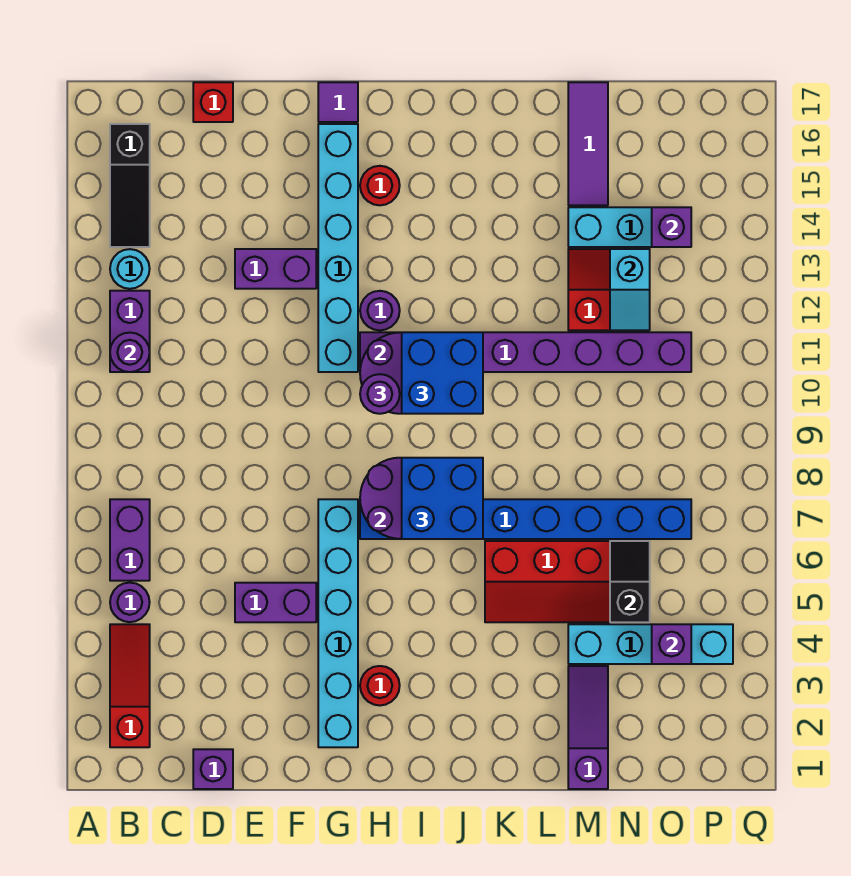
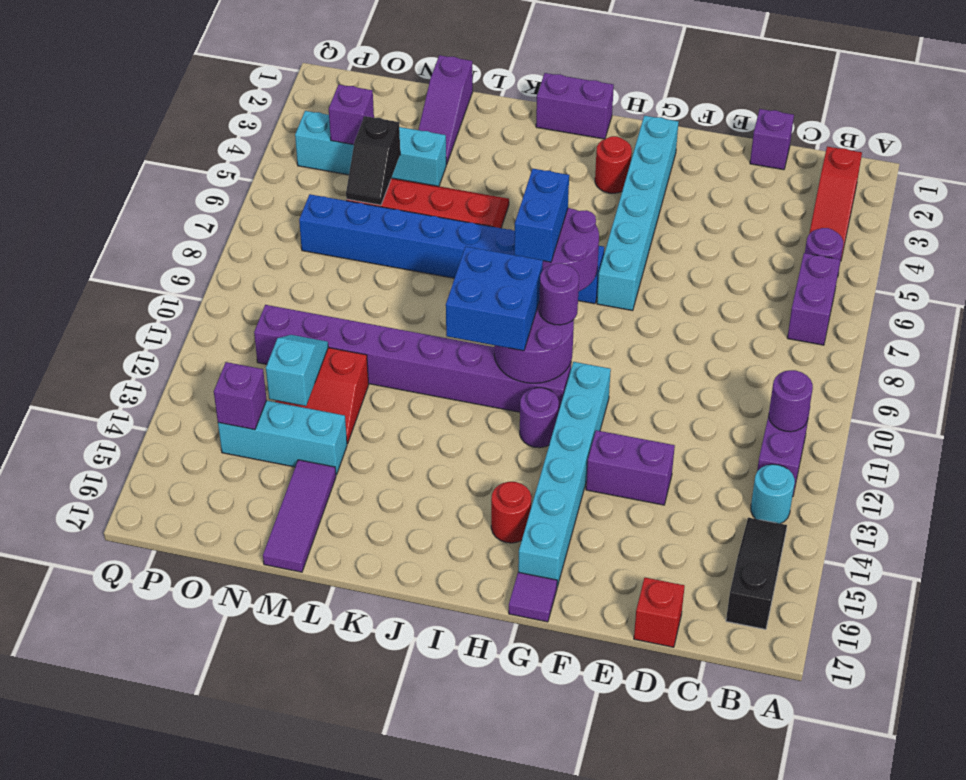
purple 1x2 brick [235,583,316,622] -> purple 1x2 brick moved to [536,73,614,139]
blue 2x2 brick [402,458,483,539] -> blue 1x2 brick [514,169,569,262]

